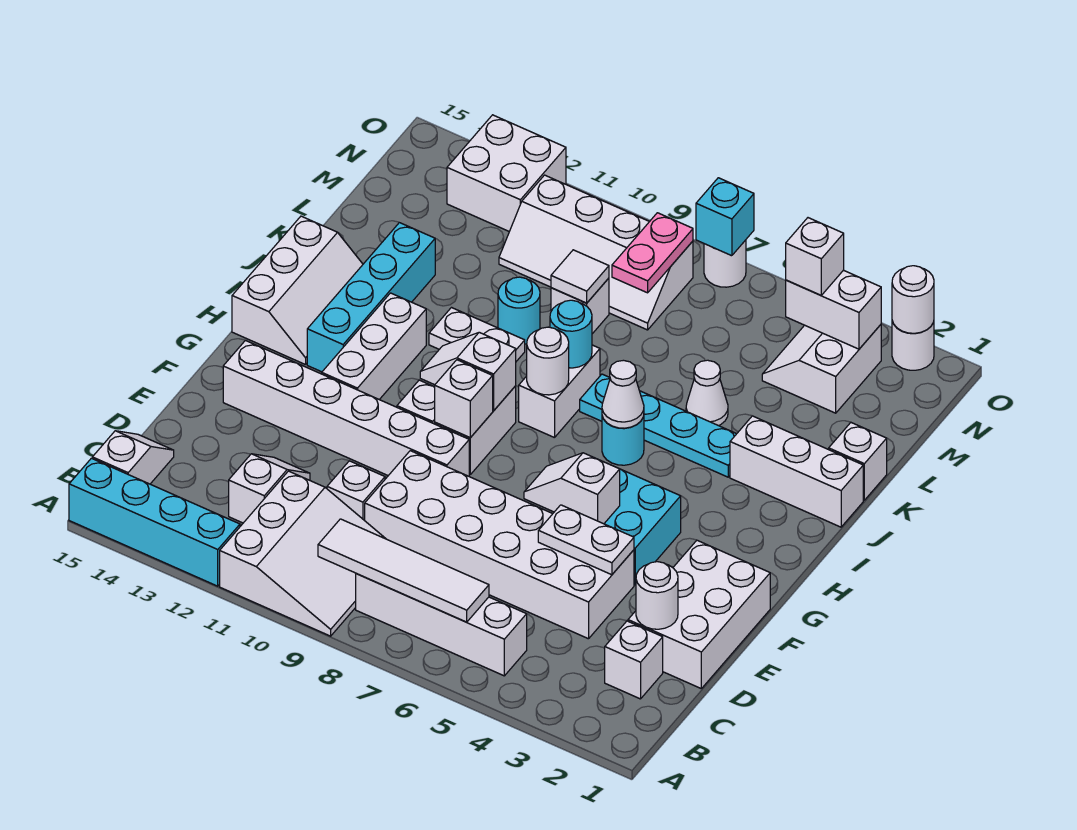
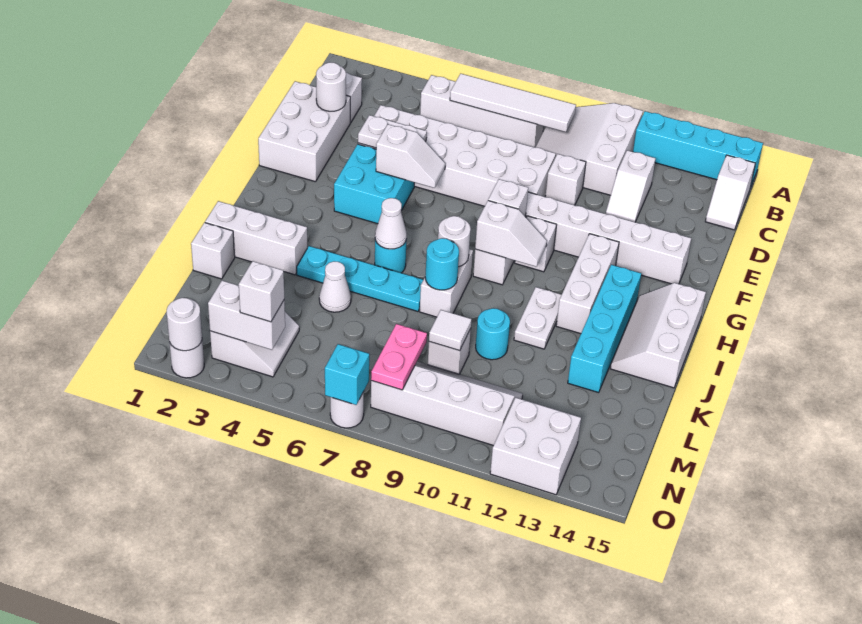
white 1x2 plate [429,308,525,361] -> white 1x2 plate turned to [514,287,562,349]

